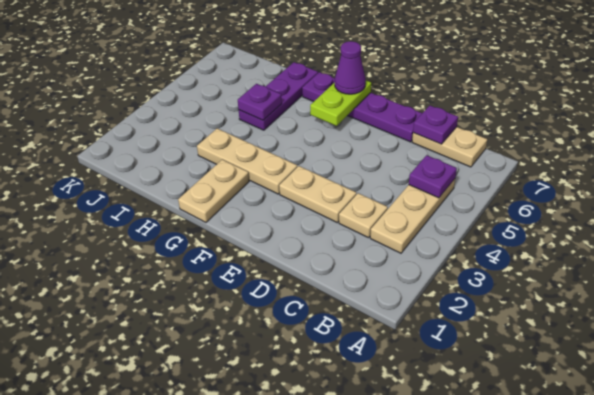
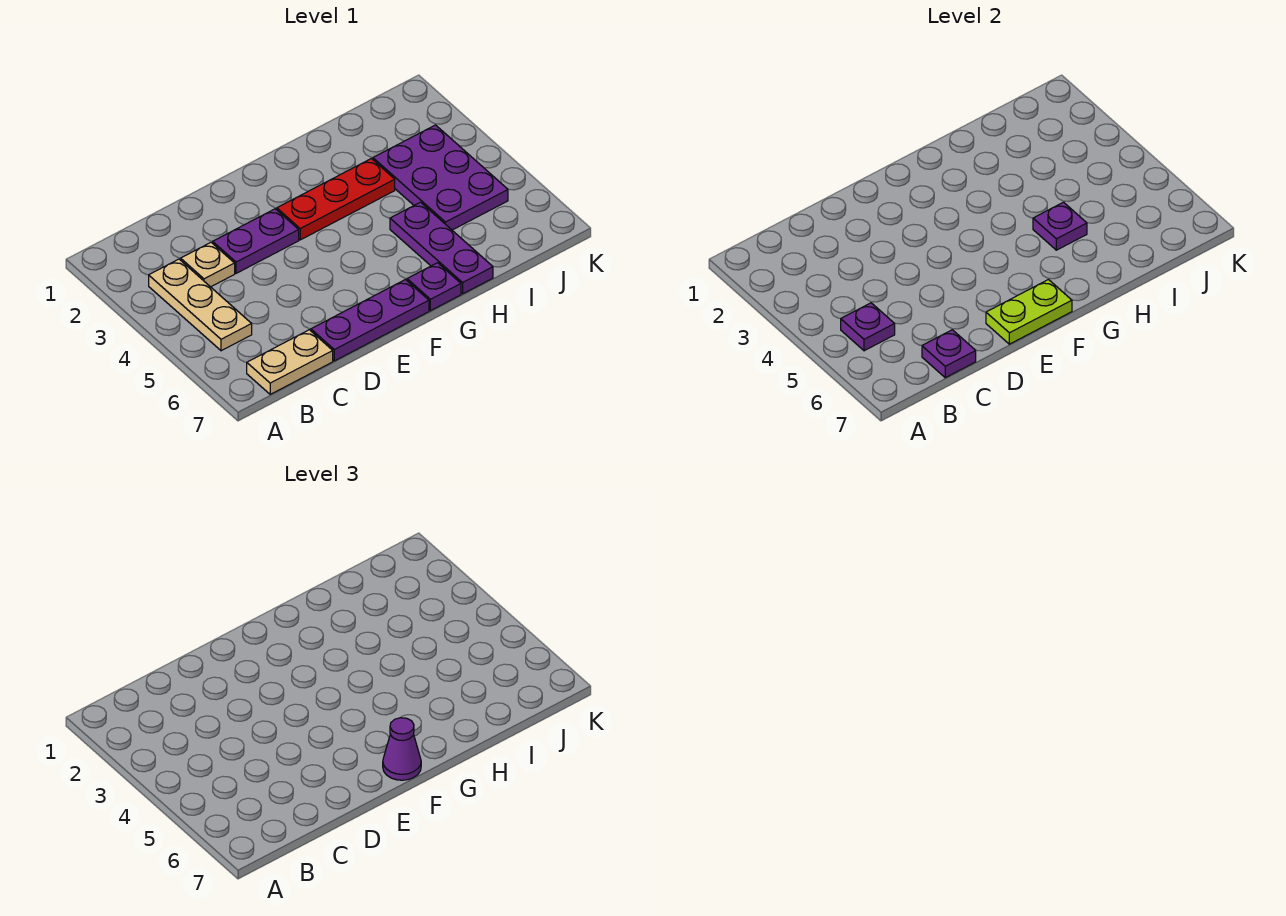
tan 1x2 plate [279,166,356,223] -> purple 1x2 plate [213,209,299,273]
tan 1x3 plate [197,128,297,194] -> red 1x3 plate [277,159,395,240]
lime 1x2 plate [310,80,371,126] -> lime 1x2 plate turned to [986,280,1072,344]
tan 1x2 plate [178,159,249,222] -> none
none -> purple 2x3 plate [373,125,508,230]

